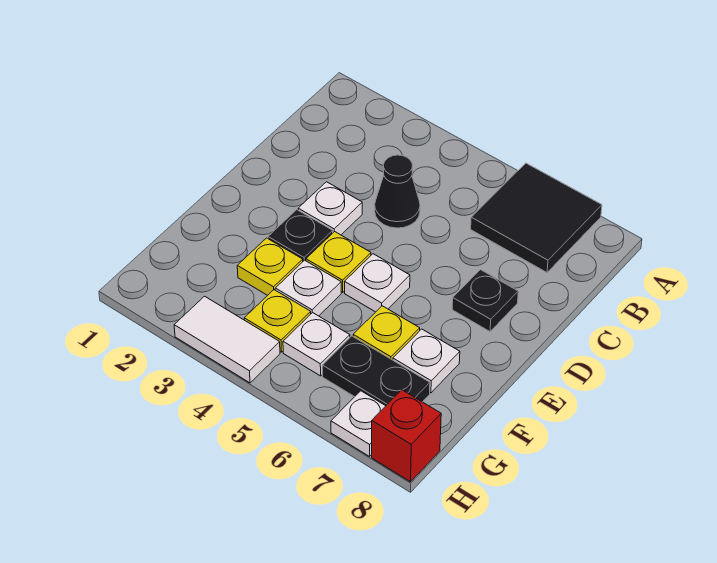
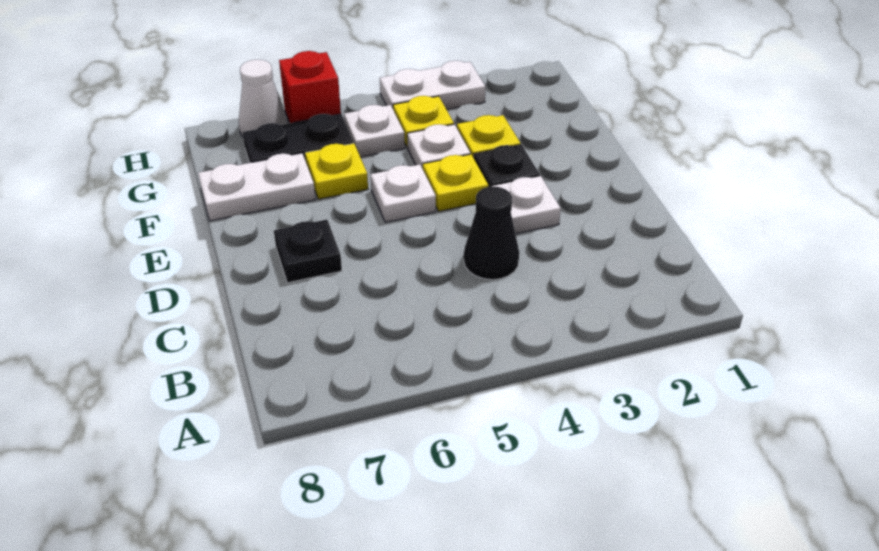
black 2x2 tile [471,163,602,272] -> none
white 1x1 plate [393,329,460,393] -> white 1x2 plate [198,153,316,221]
white 1x2 tile [174,296,280,383] -> white 1x2 plate [380,61,485,109]
white 1x1 plate [331,391,385,456] -> white 1x1 cone [239,60,287,137]
red 1x1 brick [372,390,441,482] -> red 1x1 brick moved to [279,51,341,123]

